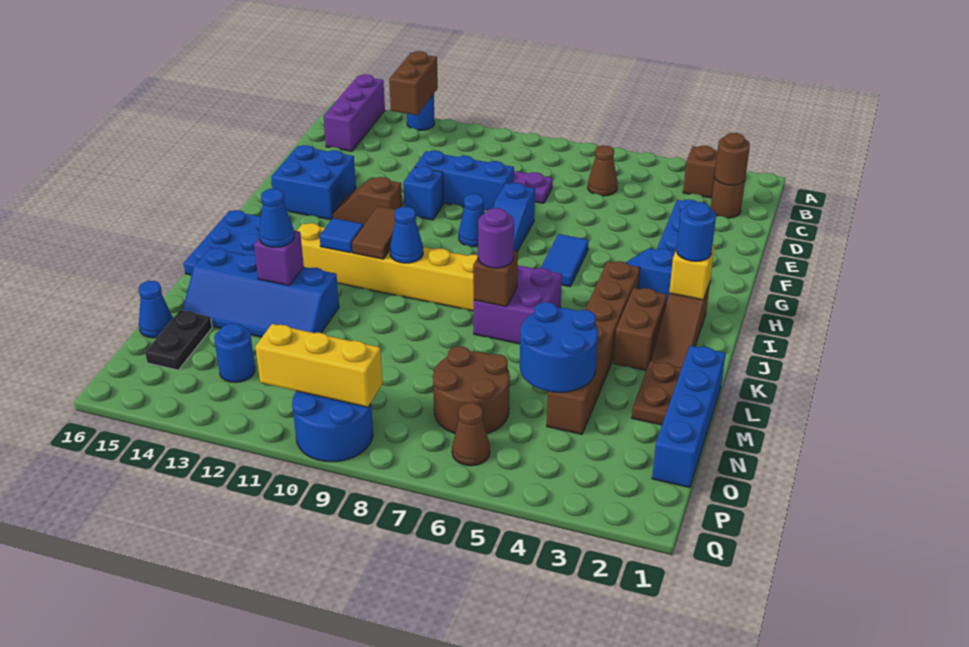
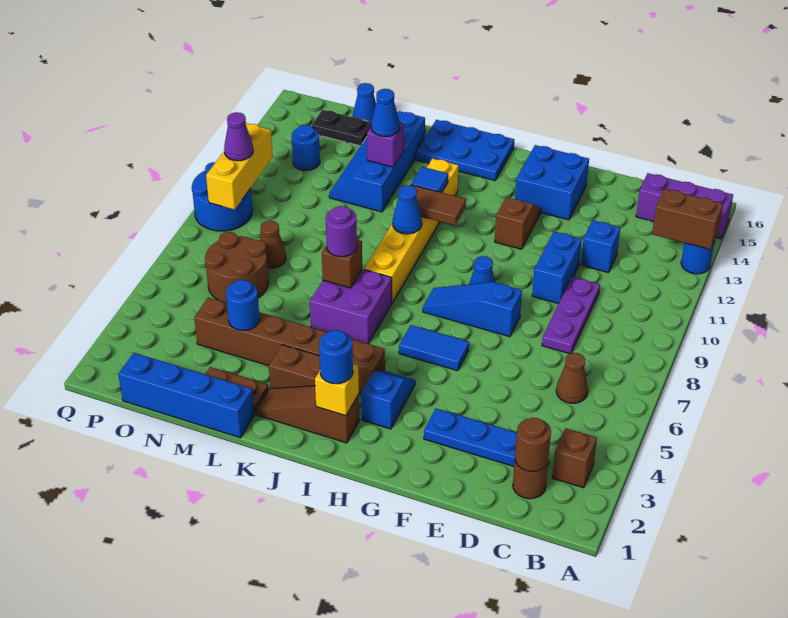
blue 1x3 brick [415,150,514,210] -> blue 1x2 brick [532,232,582,304]
blue 1x1 brick [403,166,444,220] -> blue 1x1 brick moved to [581,220,620,273]
blue 2x2 round brick [520,302,598,392] -> blue 1x1 round brick [226,280,260,330]
brown 1x1 cone [452,403,490,466] -> brown 1x1 cone moved to [260,221,286,268]
none -> purple 1x1 cone [224,112,253,161]

